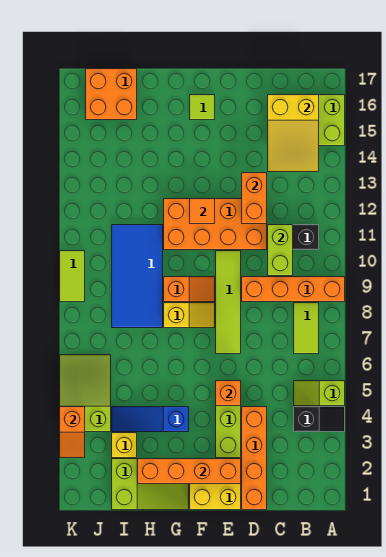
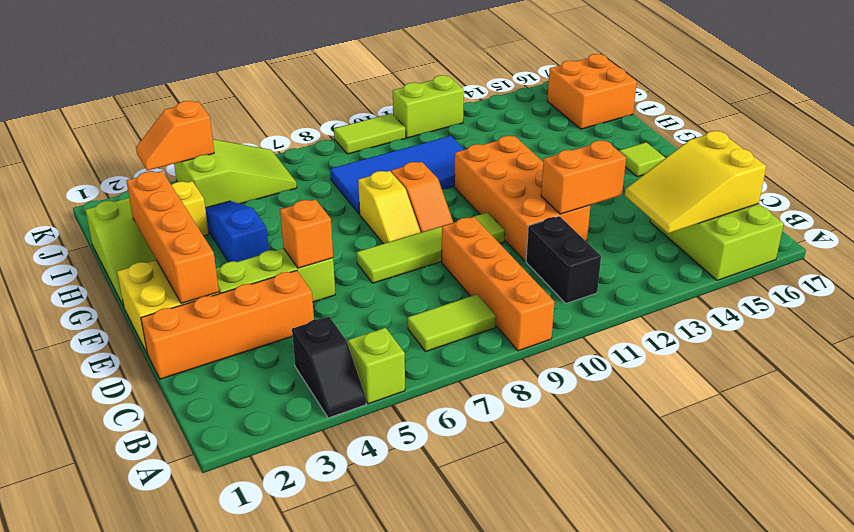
lime 1x2 brick [268,225,293,276] -> lime 1x2 brick moved to [393,75,464,138]
orange 1x1 tile [190,199,215,224] -> none

